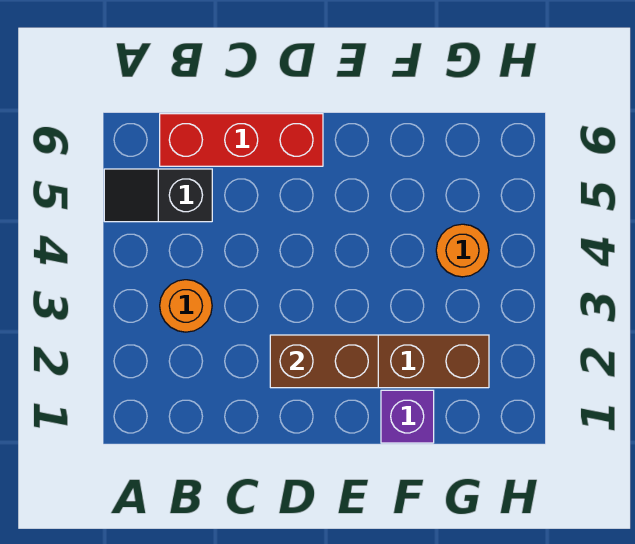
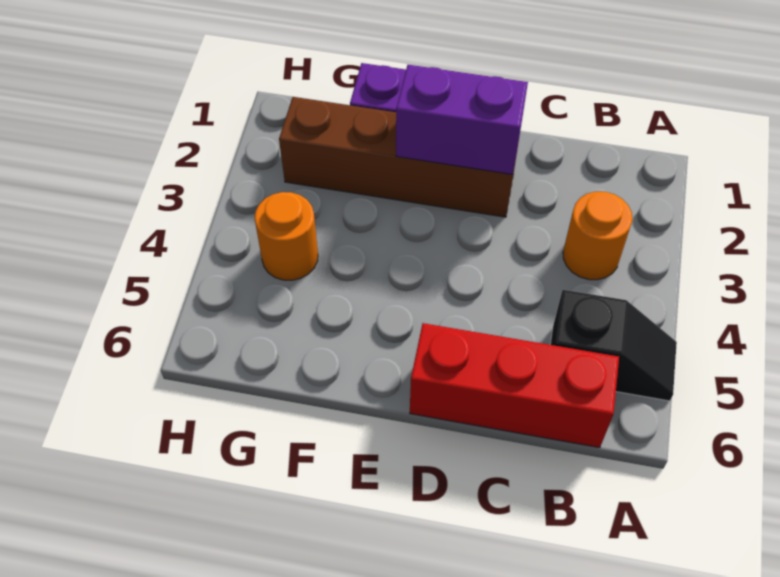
brown 1x2 brick [270,335,378,388] -> purple 1x2 brick [396,65,528,175]

